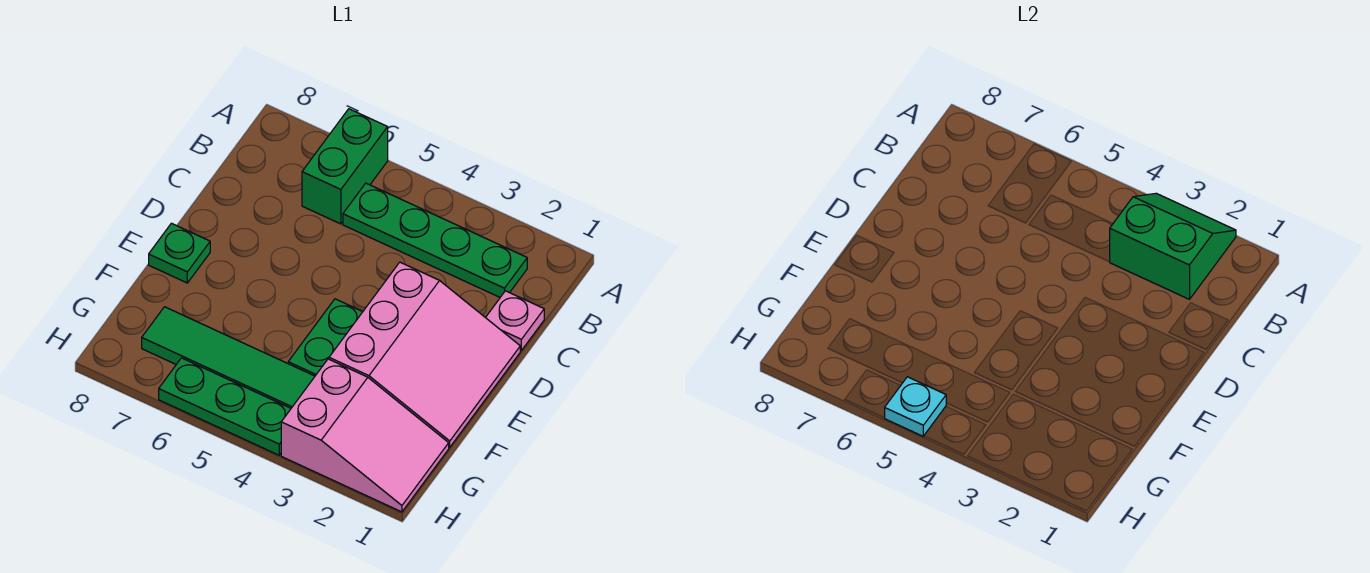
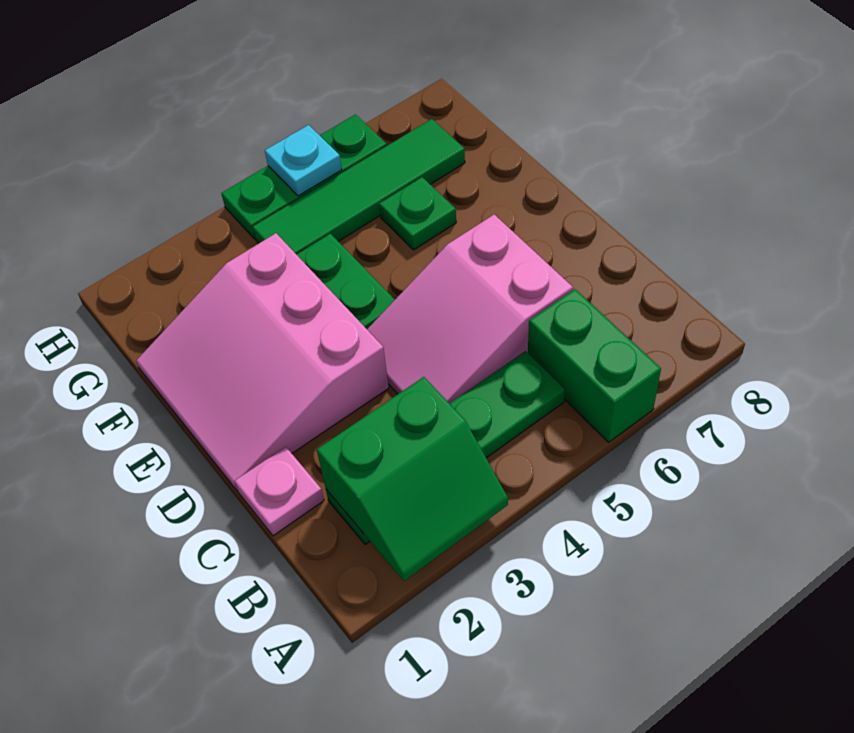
green 1x1 plate [149,223,210,283] -> green 1x1 plate moved to [379,177,456,250]
pink 2x3 slope [281,359,449,512] -> pink 2x3 slope moved to [367,215,573,403]

